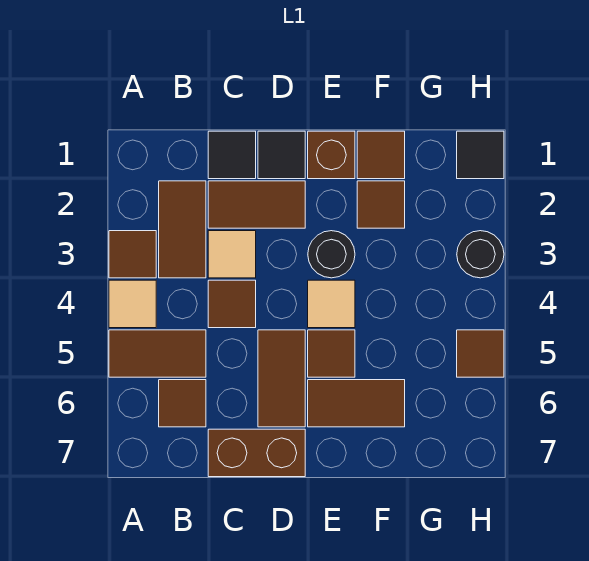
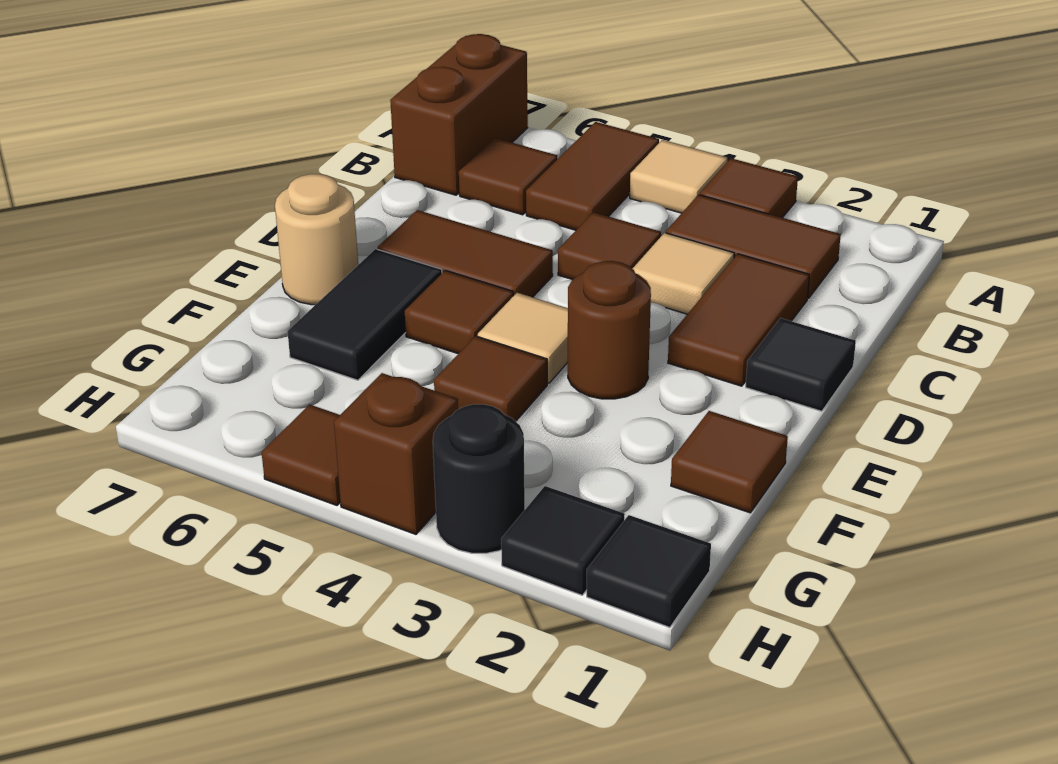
black 1x1 tile [208,131,256,179] -> black 1x1 tile moved to [501,486,625,595]
brown 1x2 brick [208,429,305,477] -> brown 1x2 brick moved to [390,34,528,195]
brown 1x1 brick [308,131,355,179] -> brown 1x1 brick moved to [334,373,458,534]
black 1x1 round brick [308,231,355,278] -> brown 1x1 round brick [568,261,651,399]
brown 1x2 tile [308,380,405,427] -> black 1x2 tile [287,249,442,380]
none -> tan 1x1 round brick [275,174,358,305]
brown 1x1 tile [357,181,405,228] -> brown 1x1 tile moved to [434,336,547,421]

